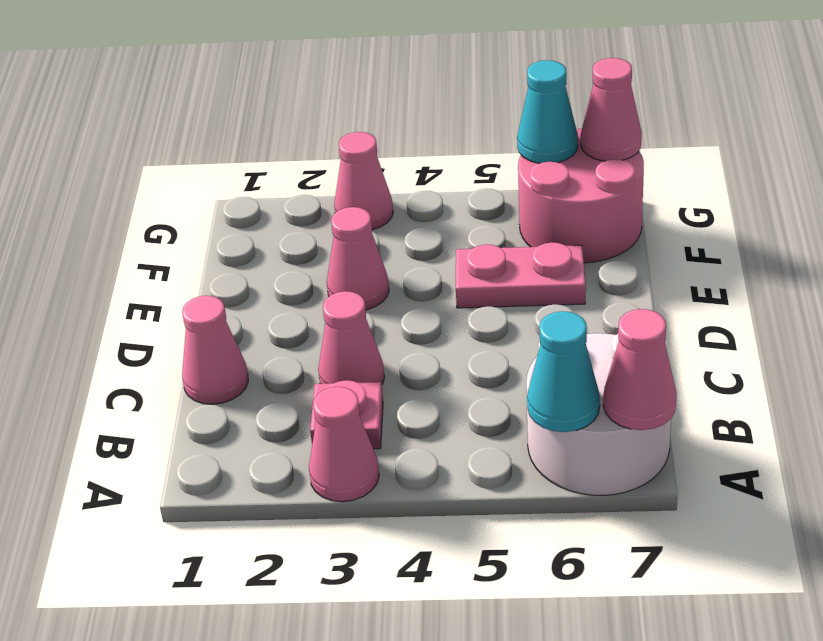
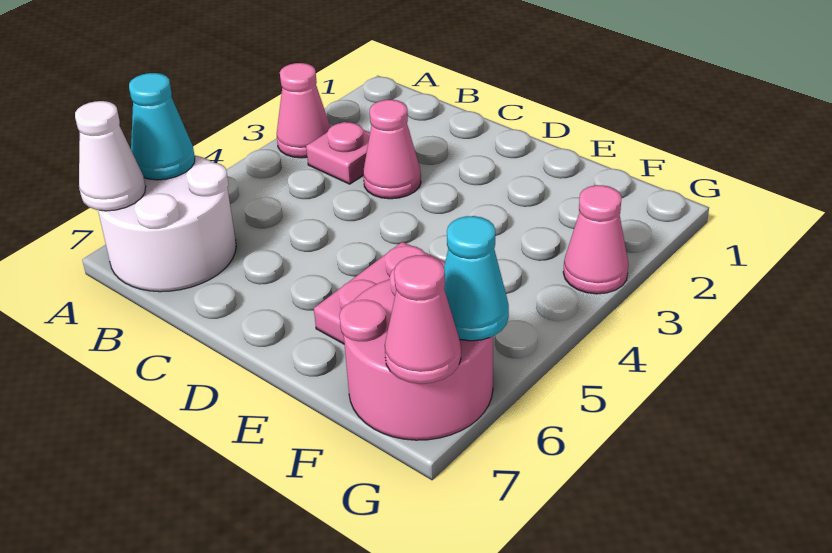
pink 1x1 cone [603,309,677,430] -> white 1x1 cone [75,101,146,211]
pink 1x1 cone [182,296,248,404] -> none
pink 1x1 cone [327,207,389,310] -> none

